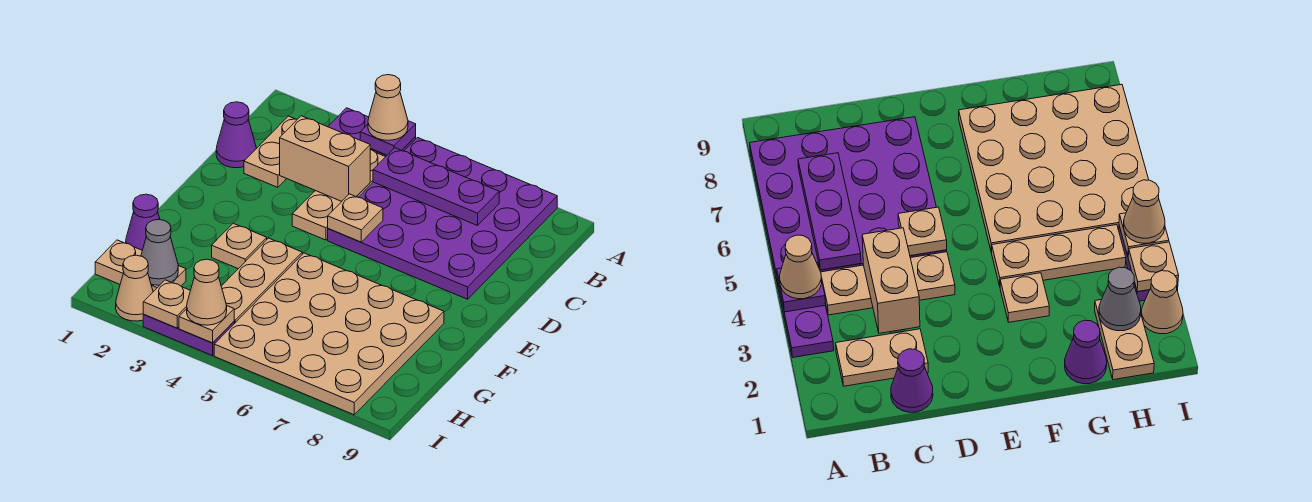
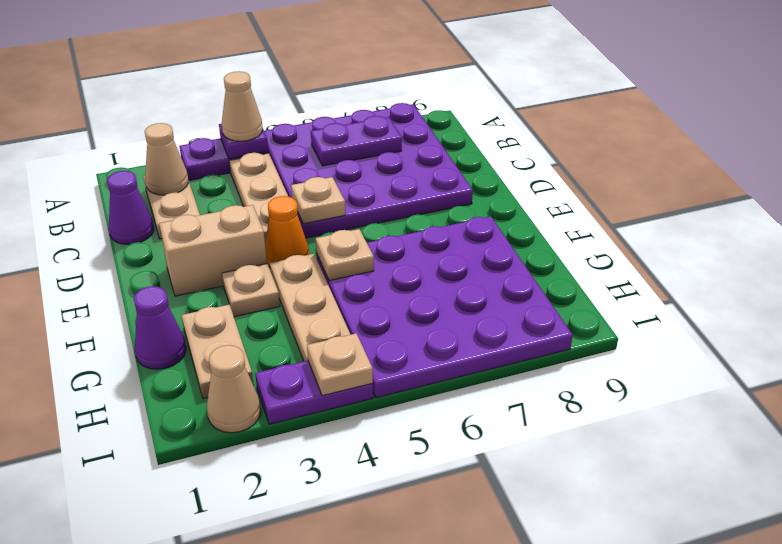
purple 1x3 plate [373,148,499,226] -> purple 1x2 plate [311,116,402,166]
tan 1x2 brick [280,116,370,201] -> tan 1x2 brick moved to [159,205,267,296]
none -> orange 1x1 cone [265,196,309,267]
tan 4x4 plate [214,253,444,415] -> purple 4x4 plate [316,217,573,398]
tan 1x2 plate [95,240,186,292] -> tan 1x2 plate turned to [182,305,254,399]
grey 1x1 cone [141,220,178,285] -> none
tan 1x1 plate [143,280,190,328] -> tan 1x1 plate moved to [316,229,374,281]
tan 1x1 cone [187,259,227,325] -> tan 1x1 cone moved to [145,123,188,195]

